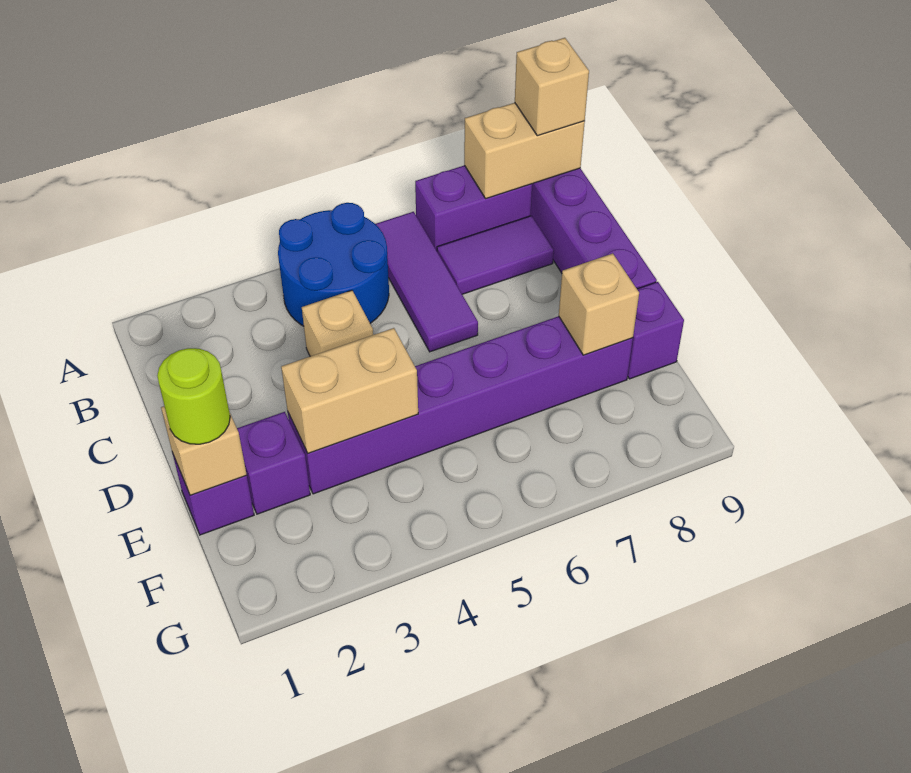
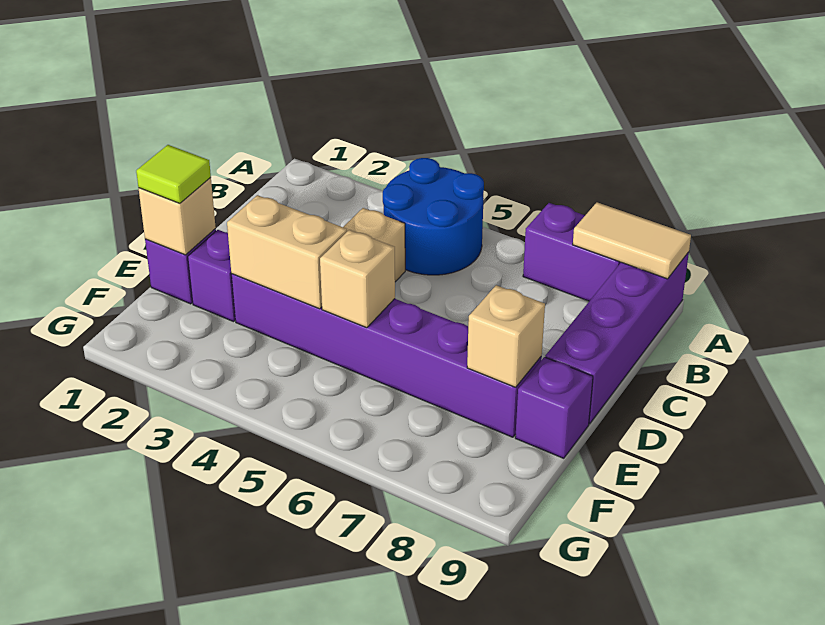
purple 1x3 tile [376,212,478,352] -> none
tan 1x2 brick [464,103,585,198] -> tan 1x2 tile [573,202,691,279]
tan 1x1 brick [515,38,589,136] -> tan 1x1 brick moved to [320,230,395,328]
purple 1x2 tile [437,216,554,294] -> none
lime 1x1 round brick [157,348,230,444] -> lime 1x1 tile [136,145,211,203]

